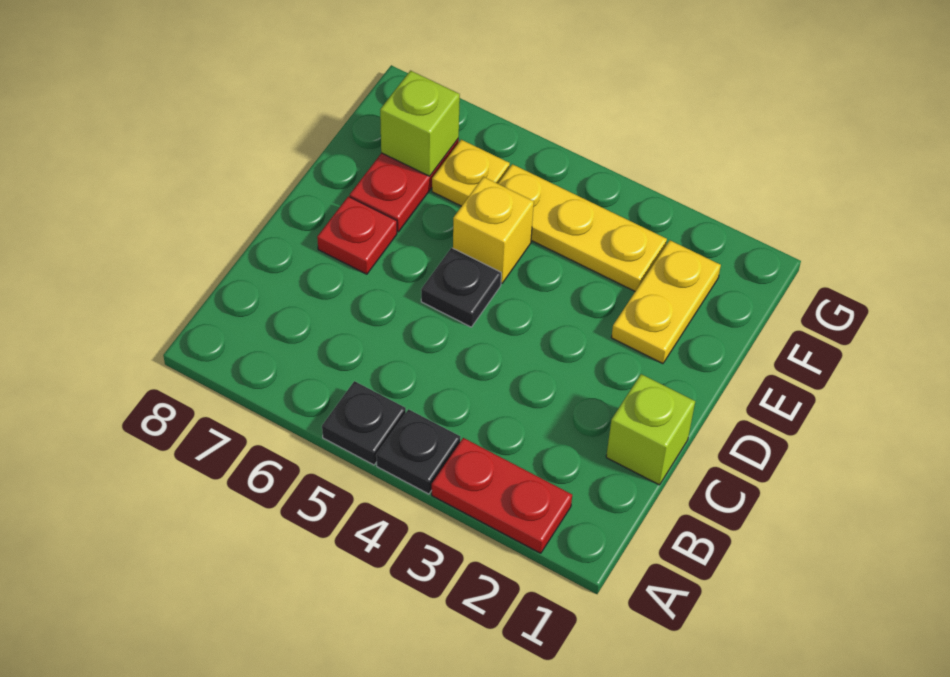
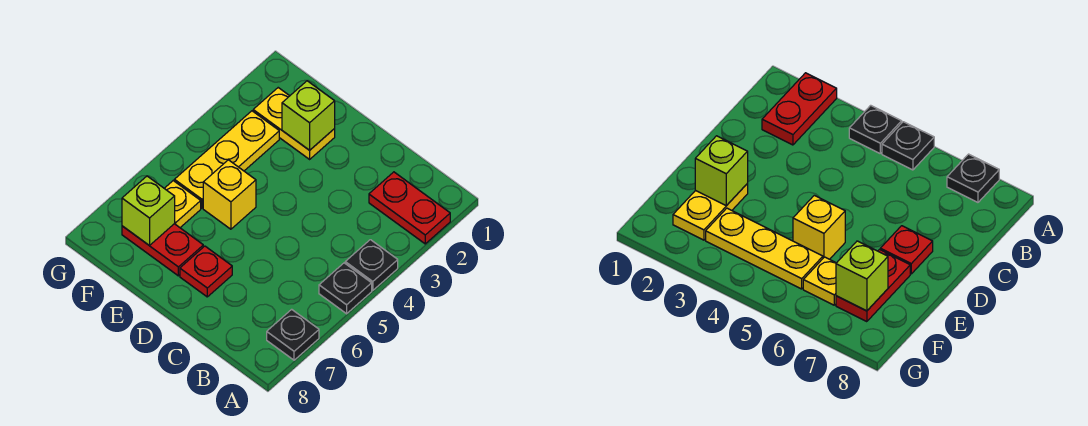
red 1x2 plate [432,438,572,553] -> red 1x2 plate turned to [369,172,450,244]
lime 1x1 brick [606,374,695,485] -> lime 1x1 brick moved to [282,81,335,150]
black 1x1 plate [421,248,501,327] -> black 1x1 plate moved to [267,309,319,360]

